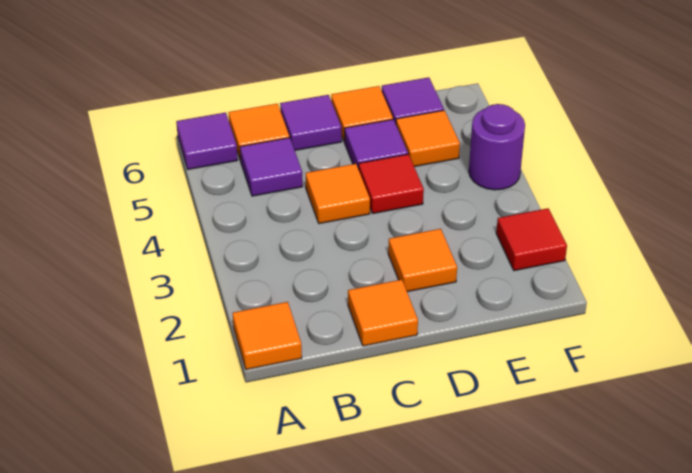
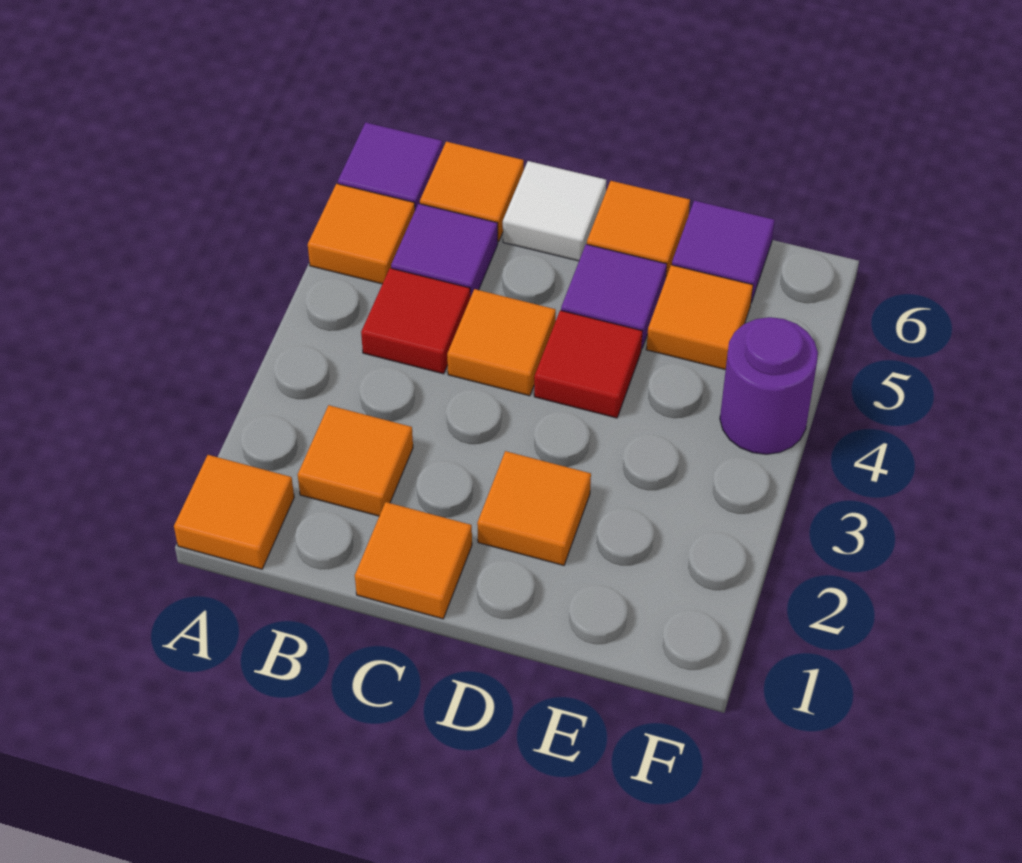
none -> orange 1x1 tile [308,184,415,284]
none -> orange 1x1 tile [298,405,413,516]
purple 1x1 tile [280,95,342,150] -> white 1x1 tile [503,161,606,261]
red 1x1 tile [496,208,567,271] -> red 1x1 tile moved to [361,268,470,374]

